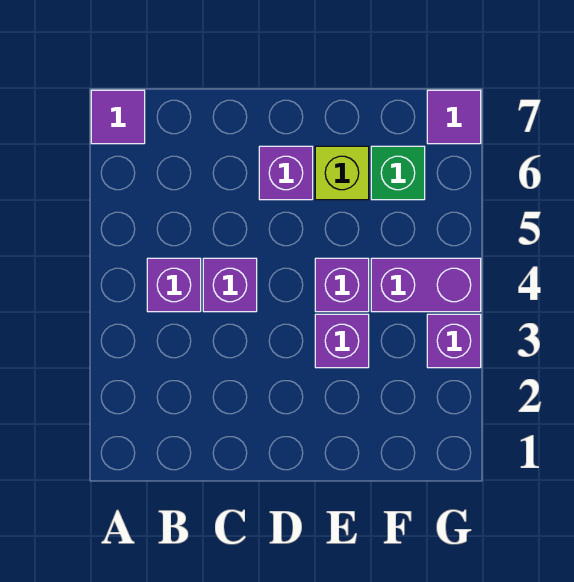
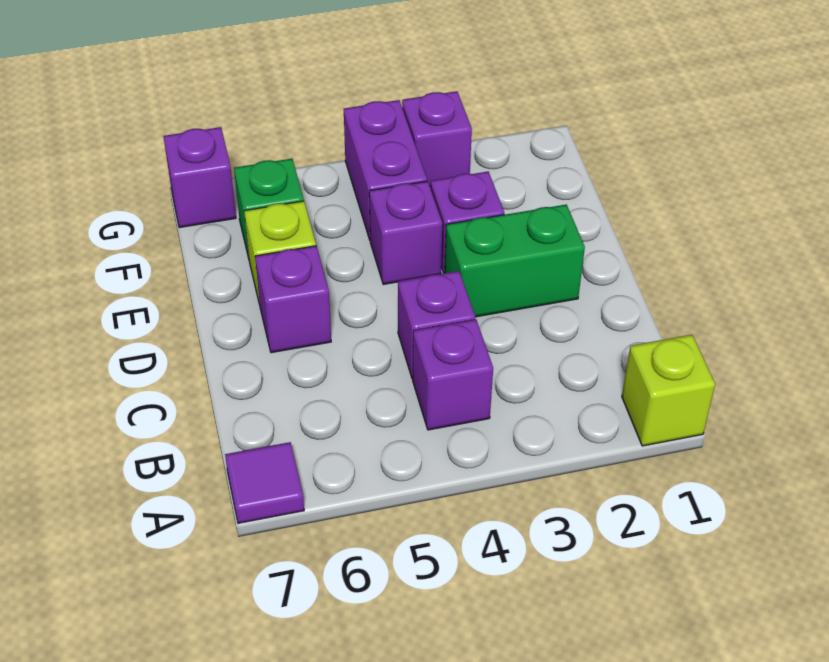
none -> lime 1x1 brick [622,335,715,446]
none -> green 1x2 brick [445,204,585,317]
purple 1x1 tile [427,90,481,144] -> purple 1x1 brick [163,127,236,228]

